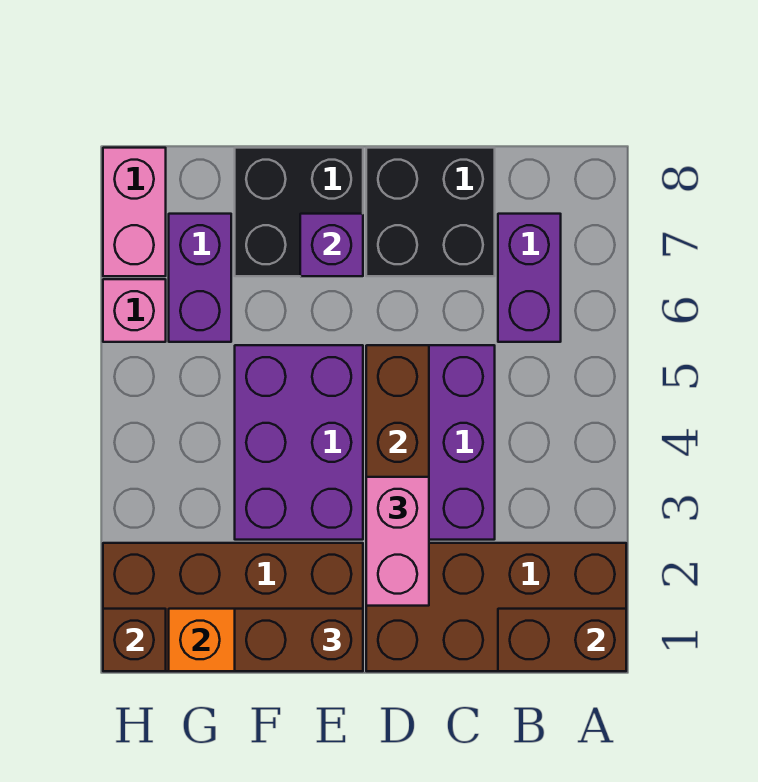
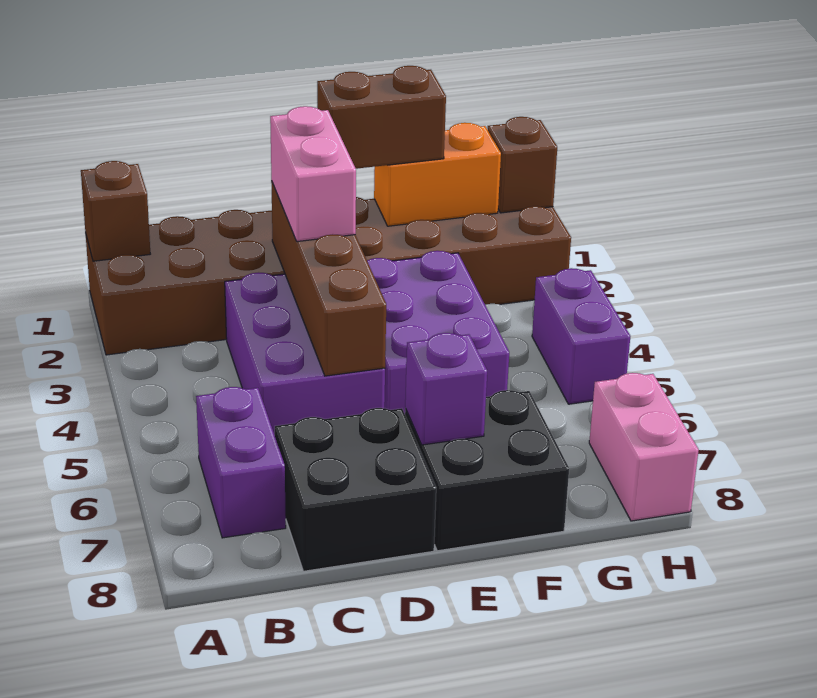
brown 1x2 brick [498,609,626,671] -> brown 1x1 brick [81,161,150,261]
purple 1x2 brick [169,214,231,342] -> purple 1x2 brick moved to [532,268,630,404]
pink 1x1 brick [103,279,166,342] -> none

